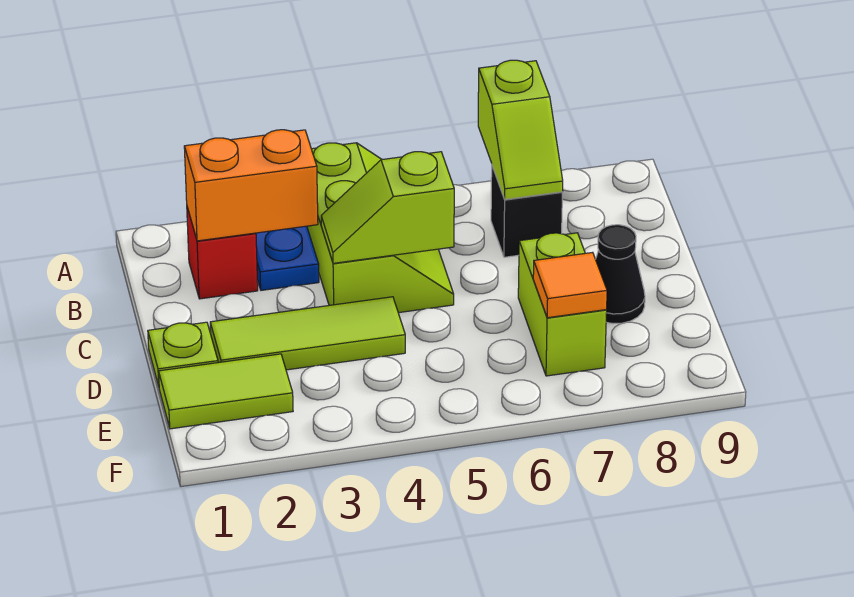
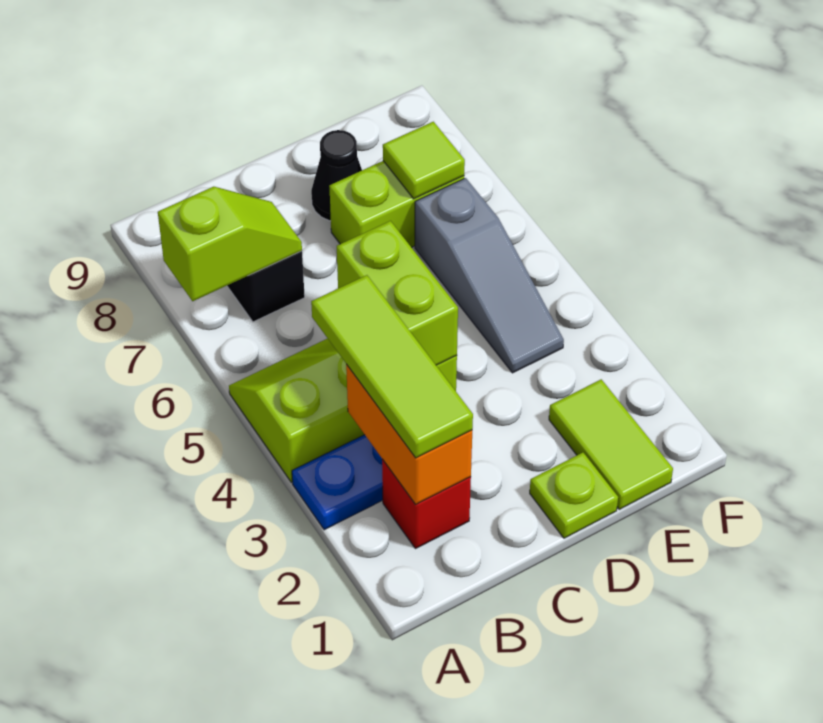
lime 1x2 slope [321,152,454,263] -> lime 1x2 brick [337,221,458,365]
lime 1x3 tile [210,297,405,370] -> lime 1x3 tile moved to [311,275,473,458]
none -> grey 1x3 slope [415,178,564,373]
orange 1x1 tile [533,252,607,318] -> lime 1x1 tile [383,122,465,199]

